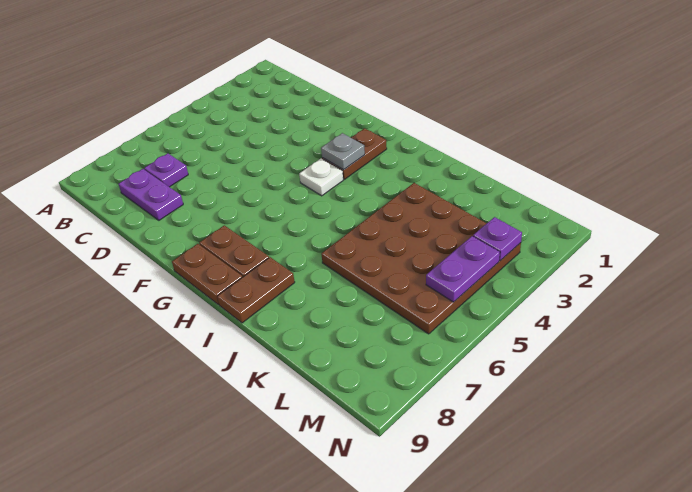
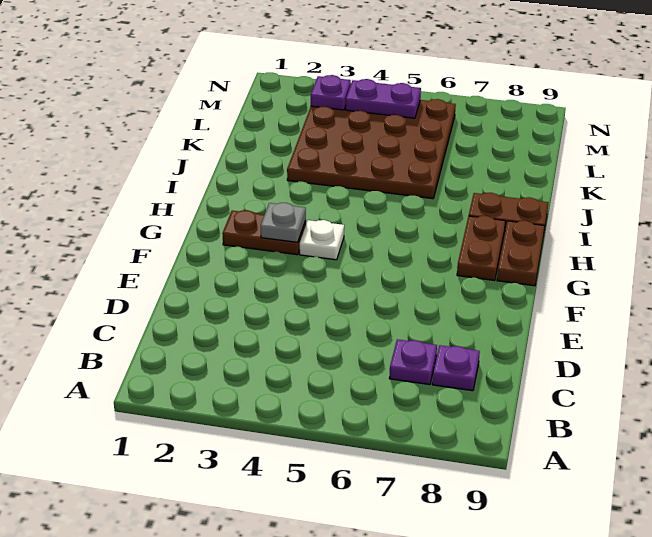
purple 1x2 plate [119,169,183,220] -> purple 1x1 plate [432,345,480,391]

